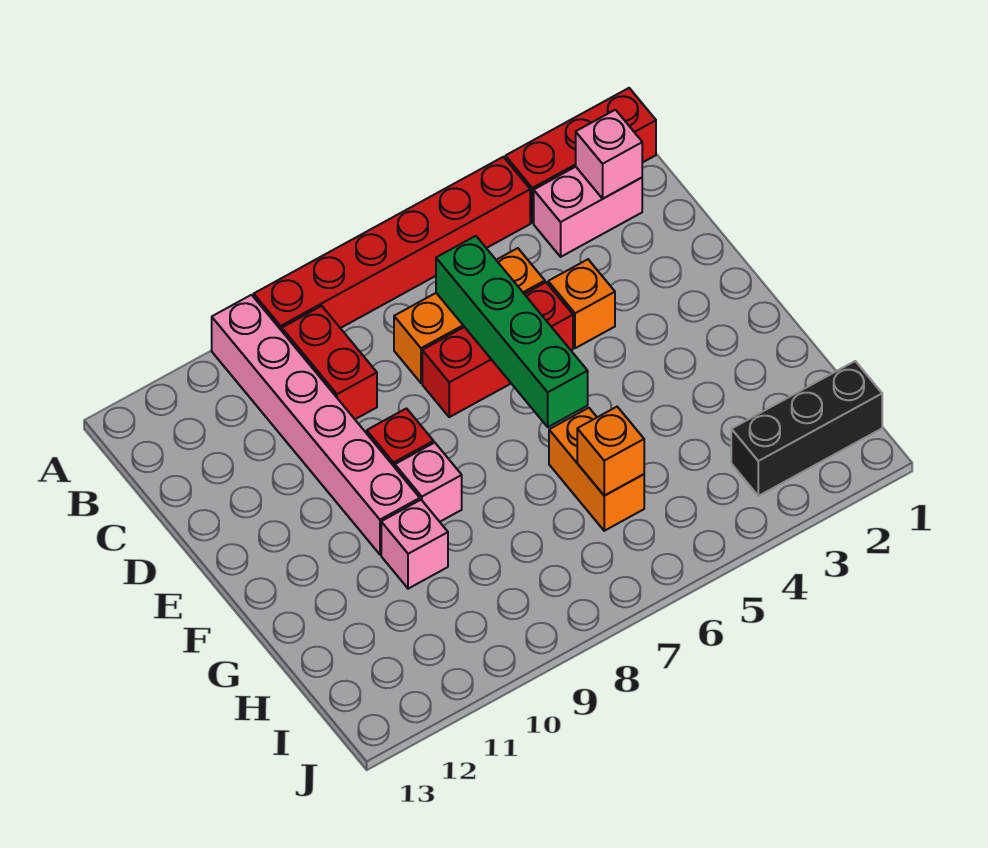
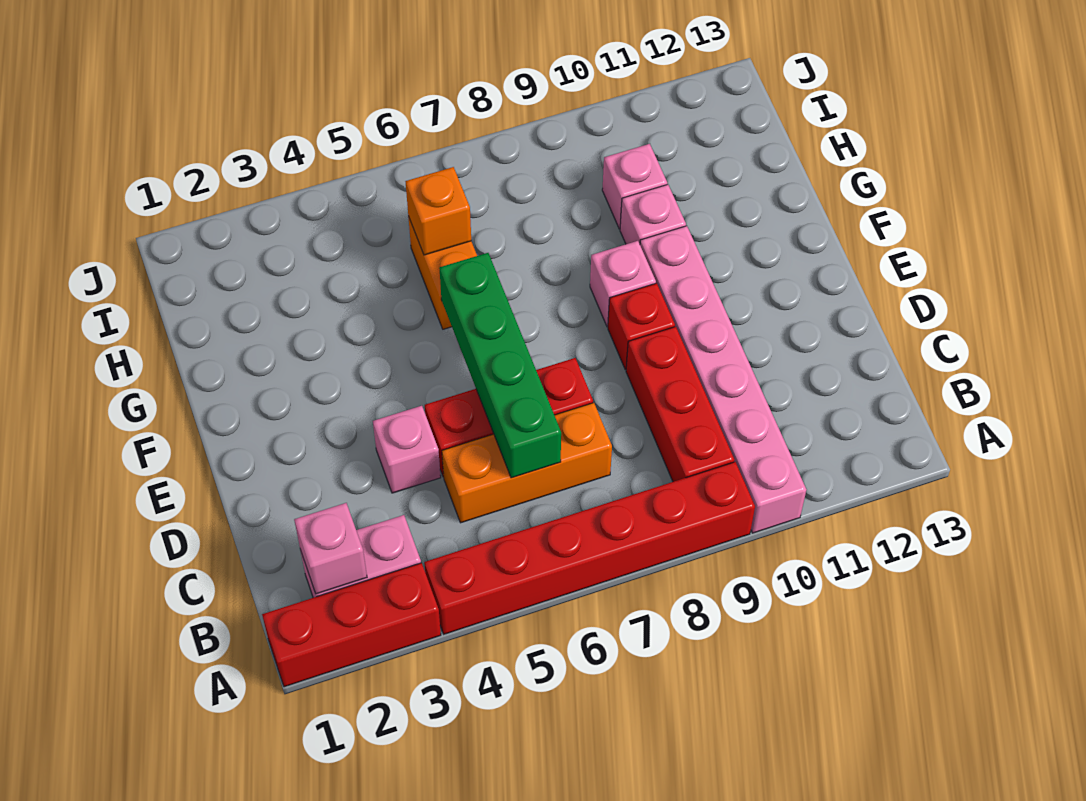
red 1x2 brick [282,306,377,419] -> red 1x3 brick [626,327,734,482]
orange 1x1 brick [548,259,615,348] -> pink 1x1 brick [373,406,441,493]
none -> pink 1x1 brick [602,144,667,229]
black 1x3 brick [731,361,882,496] -> none

